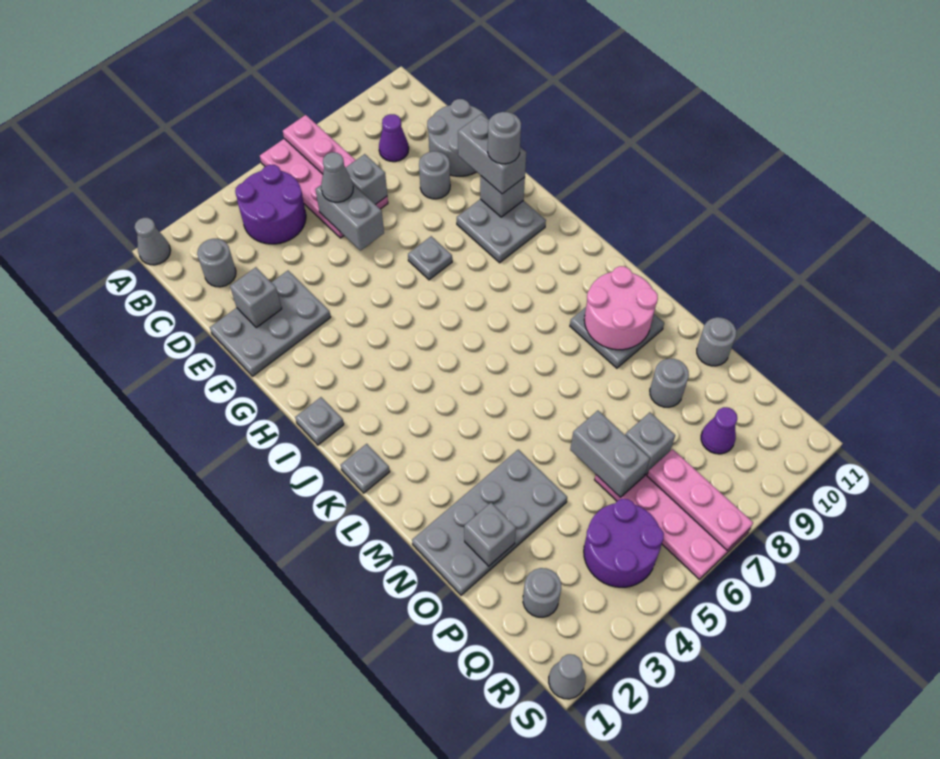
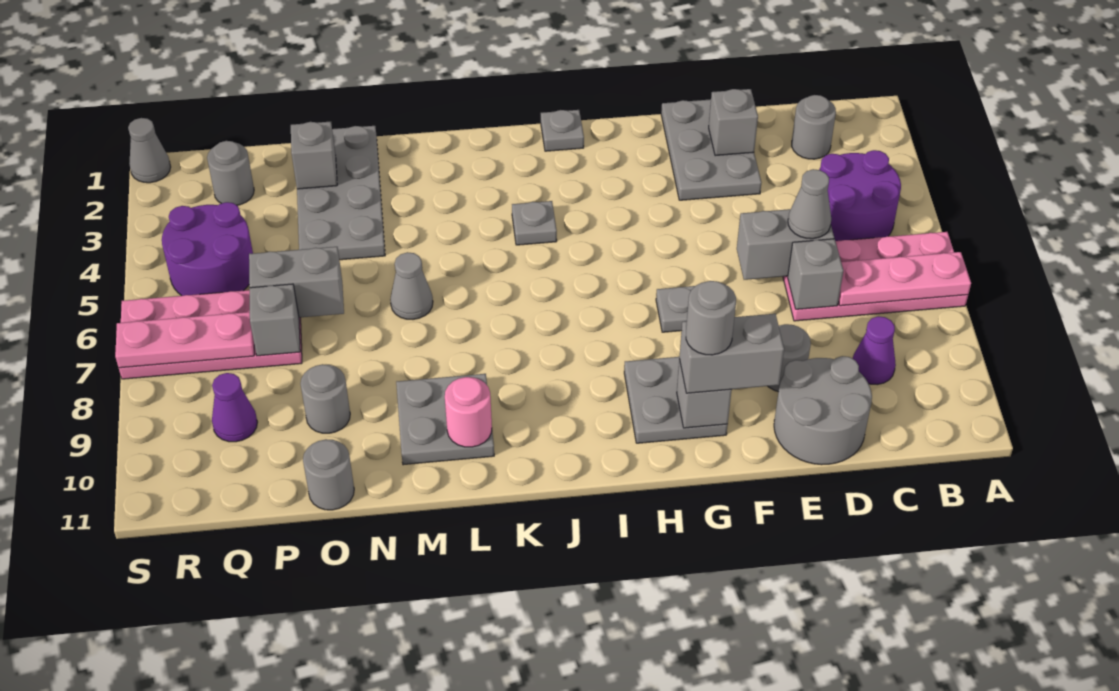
grey 1x1 cone [134,218,170,265] -> grey 1x1 cone moved to [390,252,433,319]
grey 1x1 plate [341,444,390,493] -> grey 1x1 plate moved to [512,201,557,245]
pink 2x2 round brick [584,266,658,350] -> pink 1x1 round brick [445,377,492,447]

